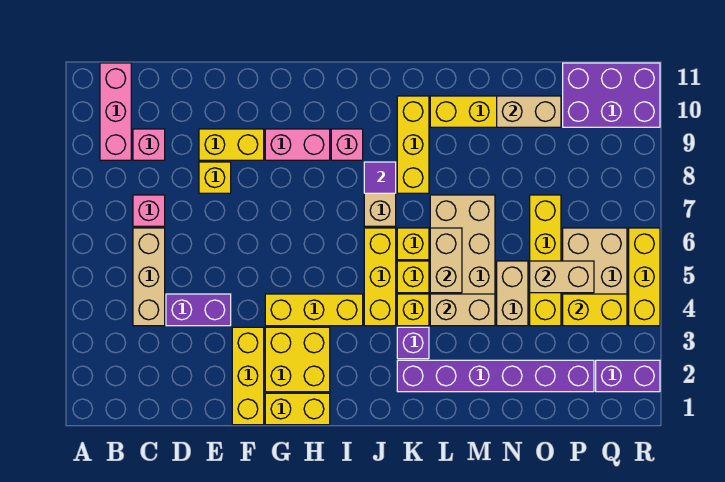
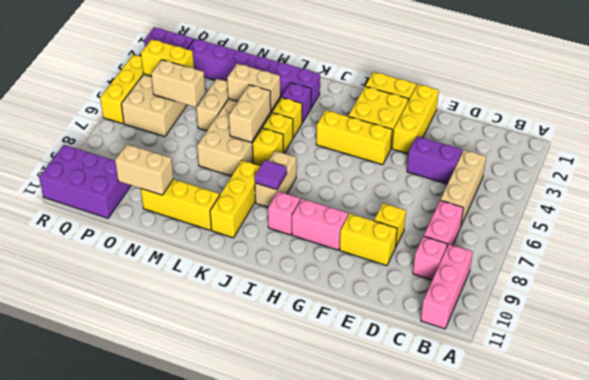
pink 1x1 brick [133,195,165,226] -> pink 1x2 brick [424,200,463,246]
yellow 1x3 brick [364,228,396,326] -> none
yellow 1x4 brick [530,195,561,326] -> none

